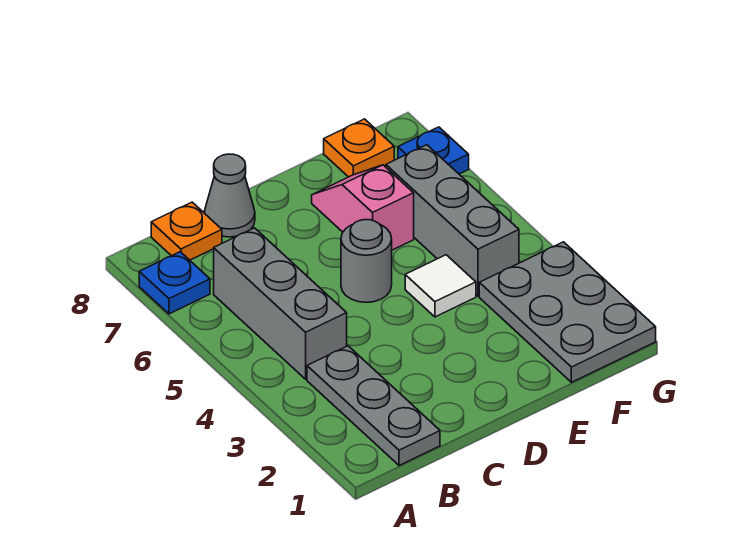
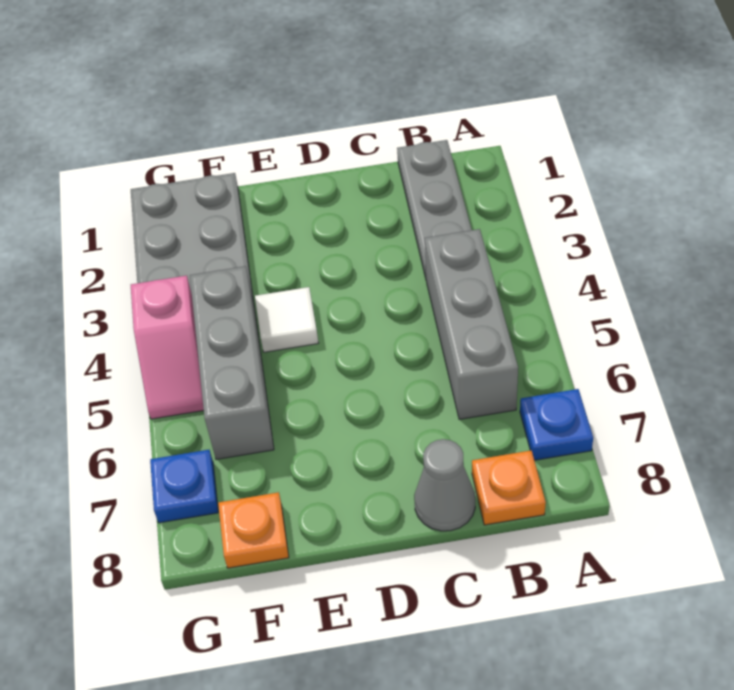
grey 1x1 round brick [341,220,392,302] -> none
pink 1x2 slope [312,165,414,250] -> pink 1x2 slope moved to [131,276,204,419]

